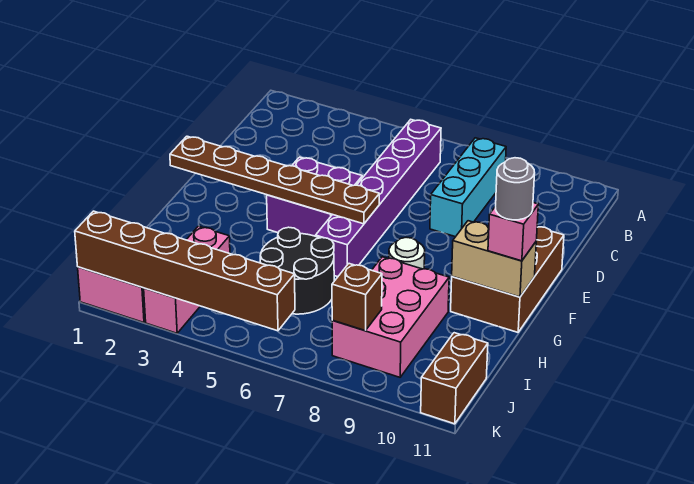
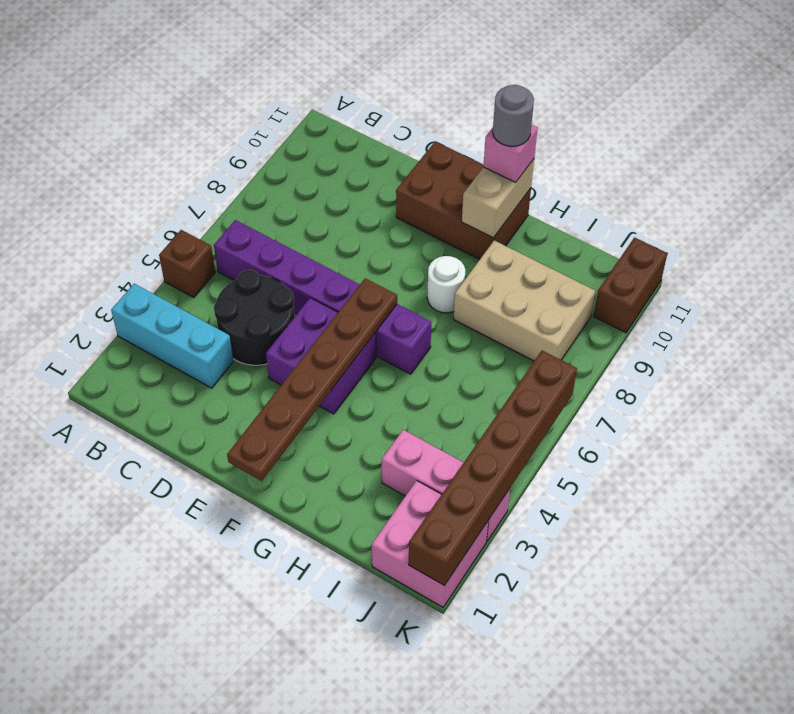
cyan 1x3 brick [430,138,506,237] -> cyan 1x3 brick moved to [111,284,234,388]
black 2x2 round brick [260,227,334,314] -> black 2x2 round brick moved to [214,270,294,365]
pink 2x3 brick [332,257,449,377] -> tan 2x3 brick [454,240,595,361]
brown 1x1 brick [332,264,382,331] -> brown 1x1 brick moved to [159,230,215,298]
brown 1x2 brick [421,333,488,424] -> brown 1x2 brick turned to [594,237,667,333]

